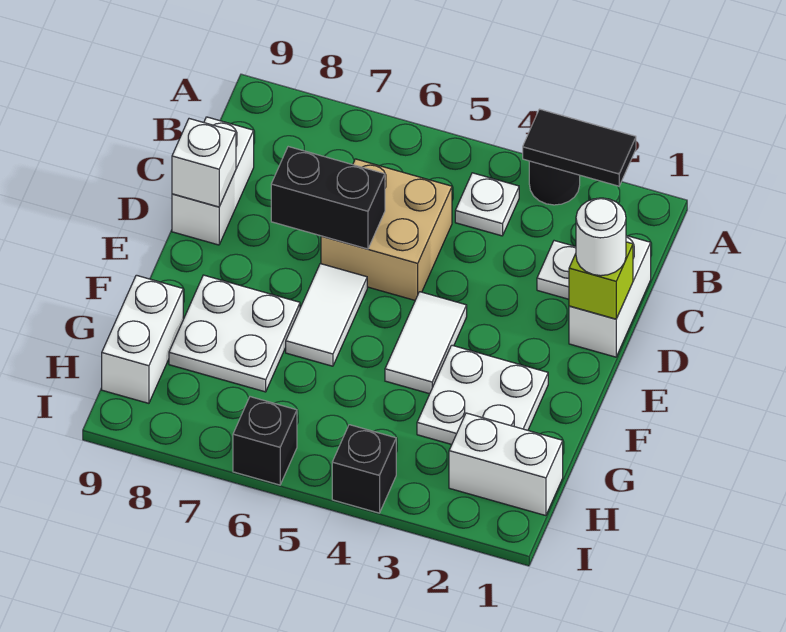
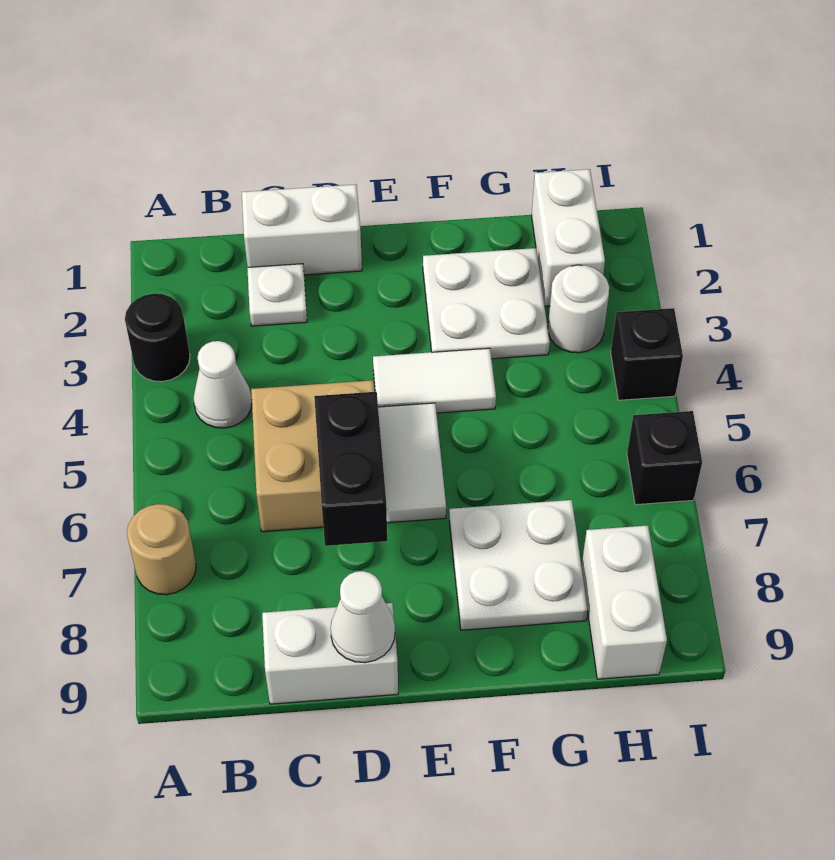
black 1x2 tile [523,109,636,186] -> none
none -> tan 1x1 round brick [127,504,196,595]
white 1x1 plate [455,173,519,236] -> white 1x1 cone [193,341,252,428]
lime 1x1 brick [569,242,633,319] -> none
white 1x1 round brick [576,198,626,276] -> white 1x1 round brick moved to [548,265,609,353]
white 1x1 brick [172,119,236,207] -> white 1x1 cone [331,571,395,663]
white 1x2 tile [286,264,367,366] -> white 1x2 tile turned to [378,403,446,523]
white 1x2 brick [102,275,183,403] -> white 1x2 brick turned to [581,525,667,679]

